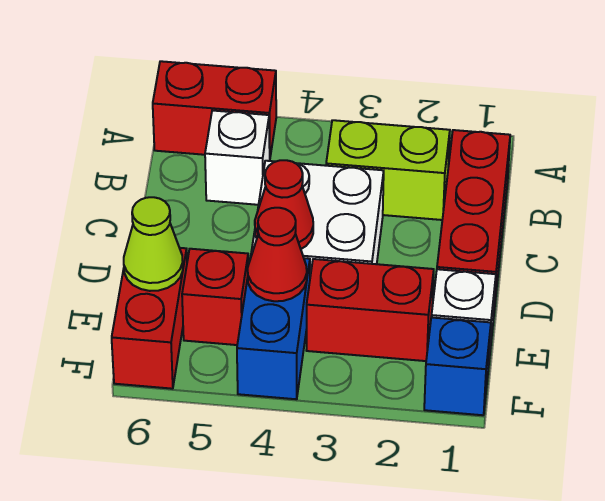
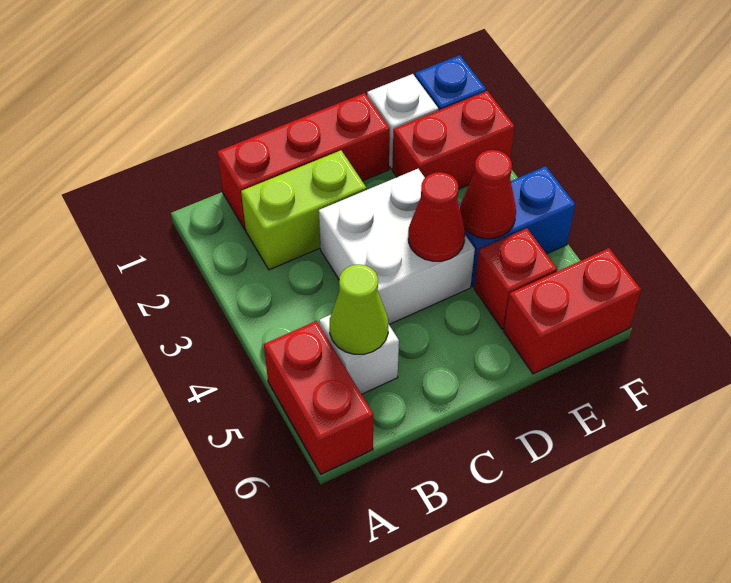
lime 1x2 brick [326,120,450,220] -> lime 1x2 brick turned to [241,150,367,270]
red 1x2 brick [306,259,434,361] -> red 1x2 brick turned to [392,91,515,189]
lime 1x1 cone [124,197,183,291] -> lime 1x1 cone moved to [330,264,388,354]

